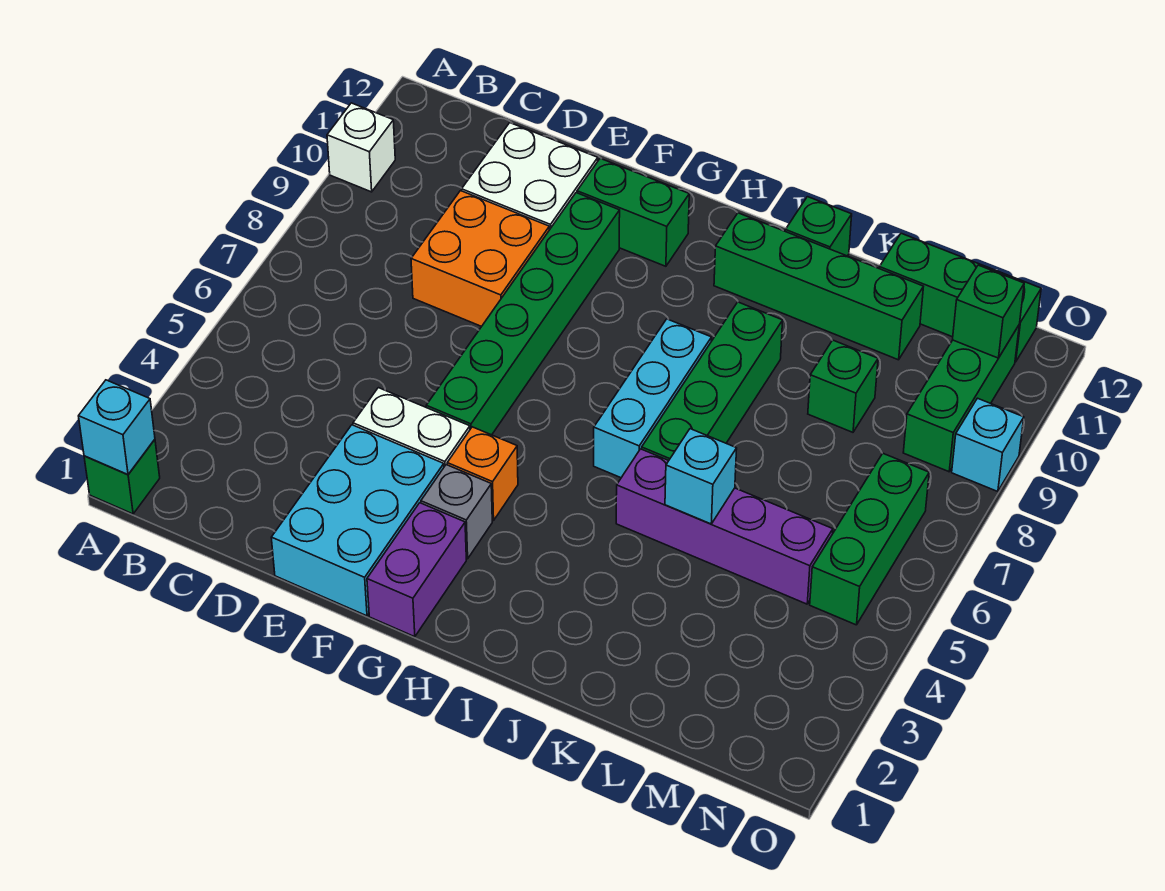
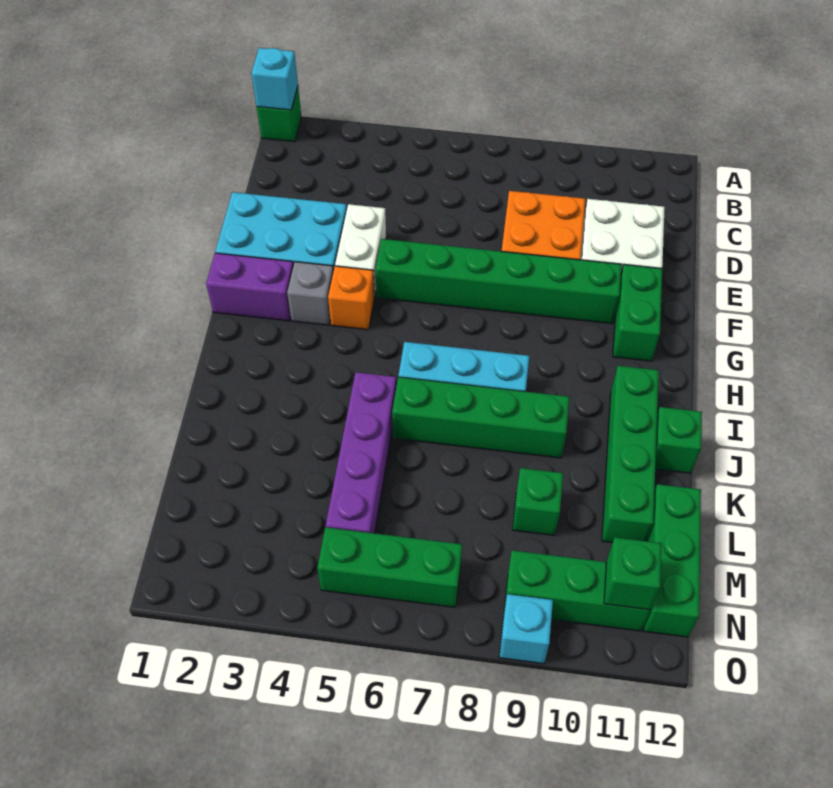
white 1x1 brick [327,103,395,192] -> none
cyan 1x1 brick [665,429,737,524] -> none

